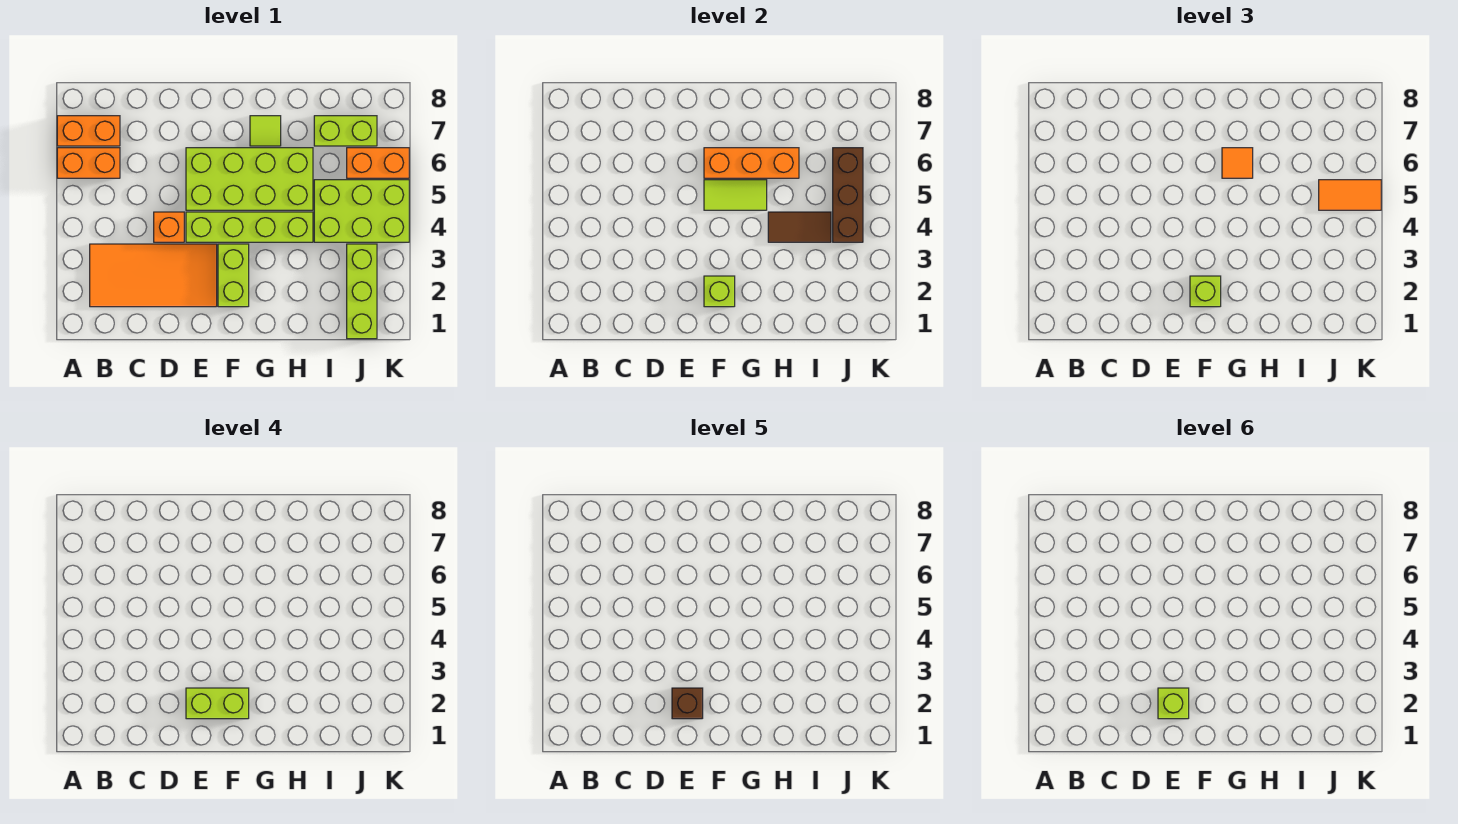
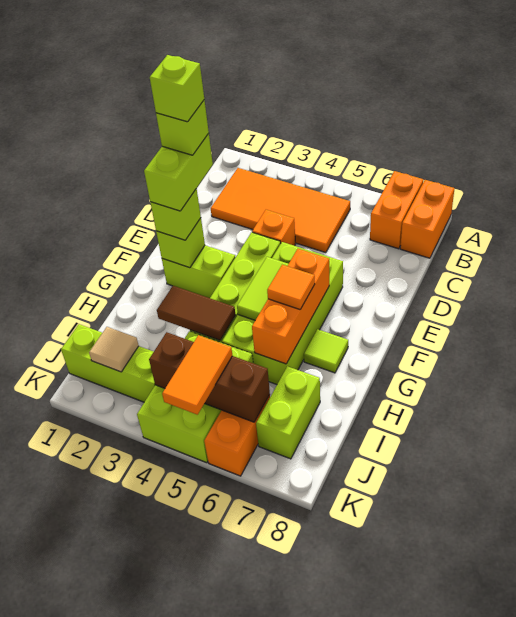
orange 1x2 brick [57,148,120,178] -> orange 1x2 brick moved to [400,180,455,258]
orange 2x4 tile [90,244,217,307] -> orange 2x4 tile turned to [211,168,350,253]
brown 1x1 brick [672,688,703,719] -> lime 1x1 brick [156,100,209,155]
brown 1x2 tile [768,212,831,242] -> brown 1x2 tile turned to [157,286,235,340]
none -> tan 1x1 tile [89,327,139,372]

